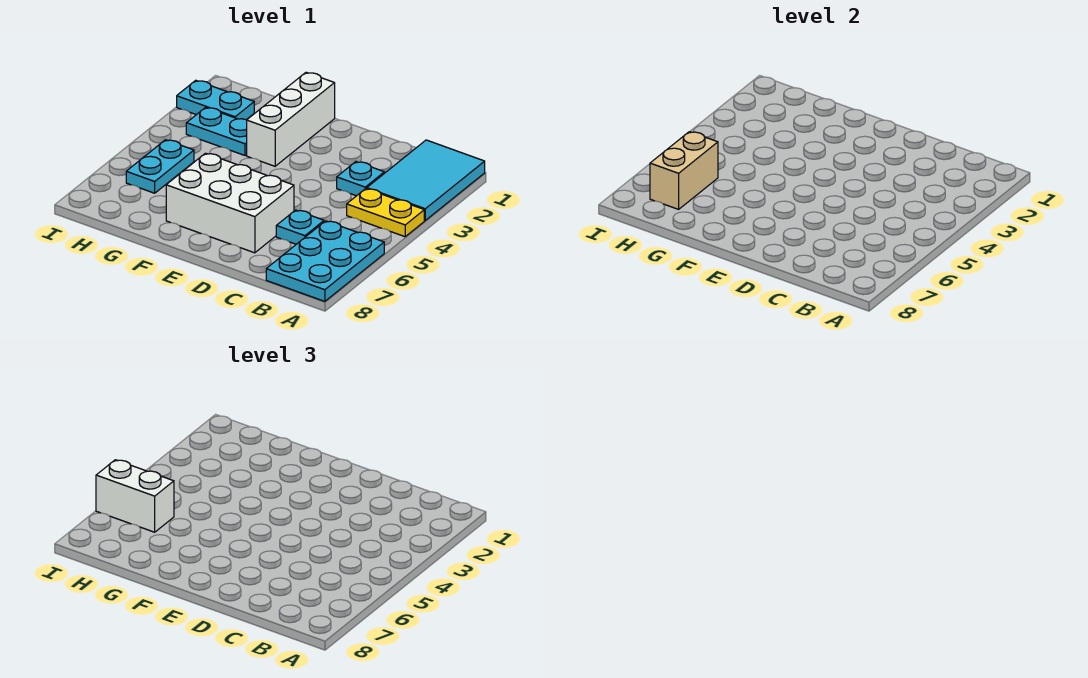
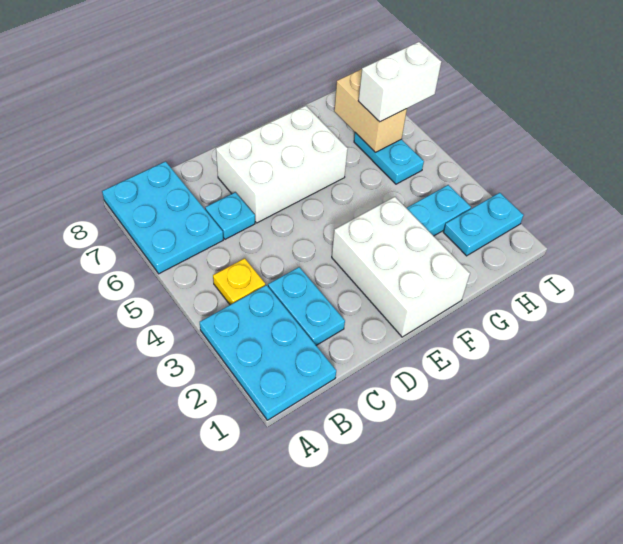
cyan 2x3 tile [367,140,485,220] -> cyan 2x3 plate [200,285,336,420]
yellow 1x2 plate [347,189,424,237] -> yellow 1x1 plate [213,258,265,305]
cyan 1x1 plate [337,162,384,196] -> cyan 1x2 plate [268,267,345,345]
white 1x3 brick [247,72,335,166] -> white 2x3 brick [332,197,470,337]

